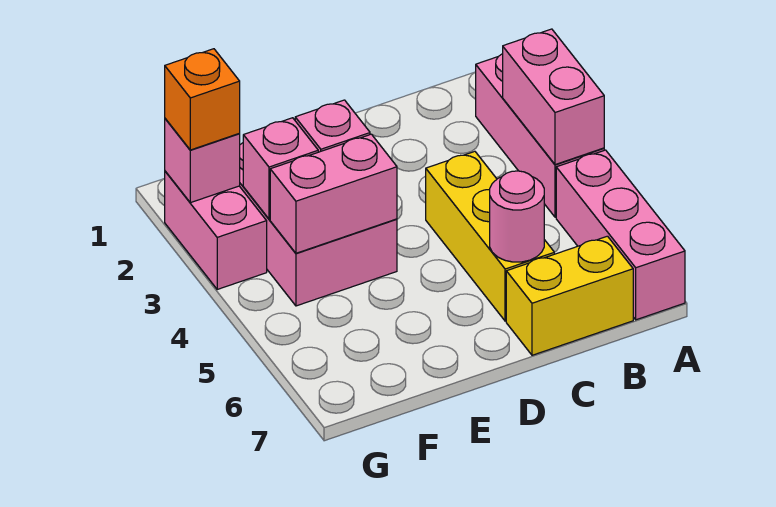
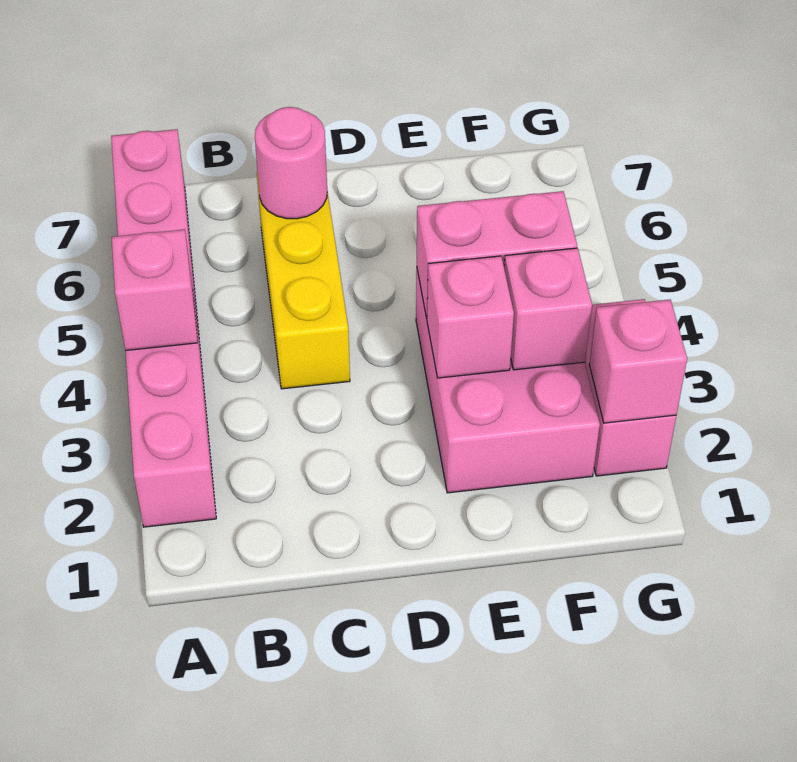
pink 1x2 brick [503,29,604,165] -> pink 1x1 brick [112,229,198,351]
yellow 1x2 brick [506,236,633,355] -> none
orange 1x1 brick [165,49,240,150] -> none

